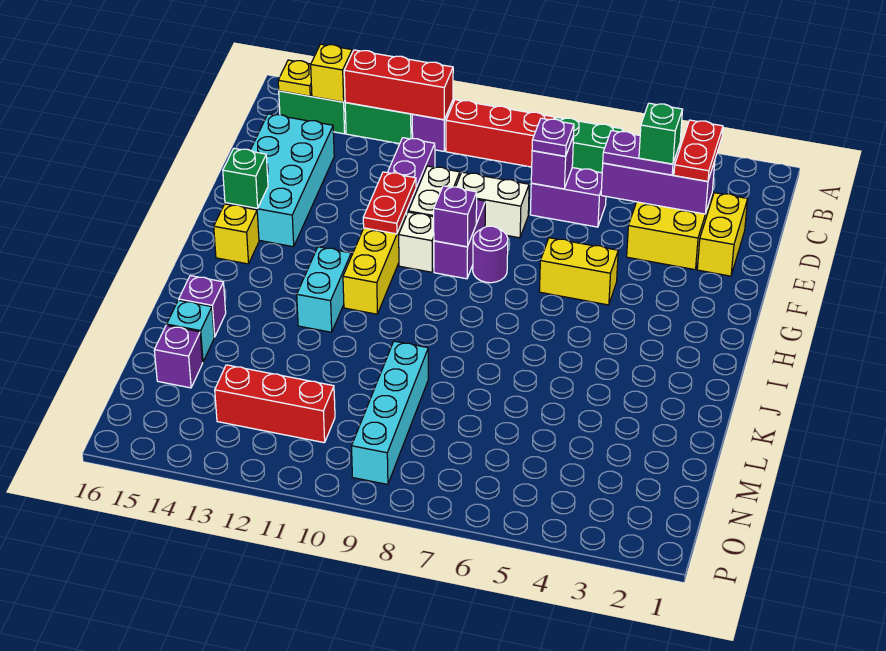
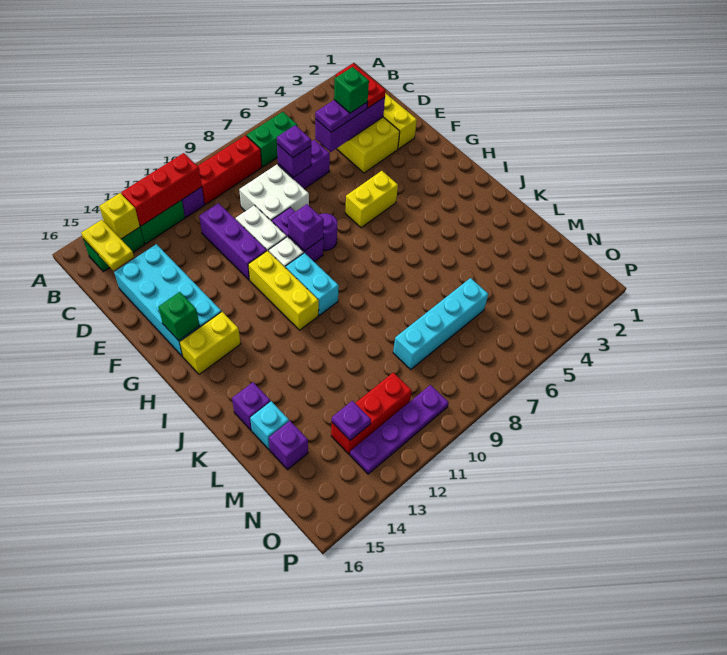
yellow 1x1 plate [278,60,312,96] -> yellow 1x2 plate [81,220,134,271]
white 1x2 brick [456,172,529,238] -> white 2x2 brick [239,165,309,221]
red 1x2 plate [363,172,416,234] -> none
yellow 1x1 brick [214,204,259,264] -> yellow 1x2 brick [180,312,241,374]
cyan 1x2 brick [297,247,351,332] -> cyan 1x2 brick moved to [286,253,339,315]
cyan 1x4 brick [352,341,428,484] -> cyan 1x4 brick turned to [393,278,488,369]
none -> purple 1x1 plate [332,401,371,440]
none -> purple 1x4 plate [350,385,449,474]

